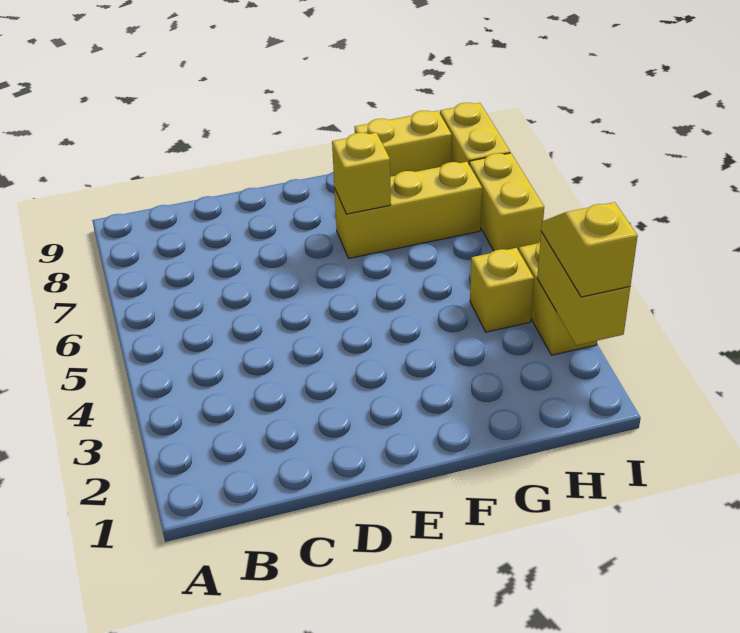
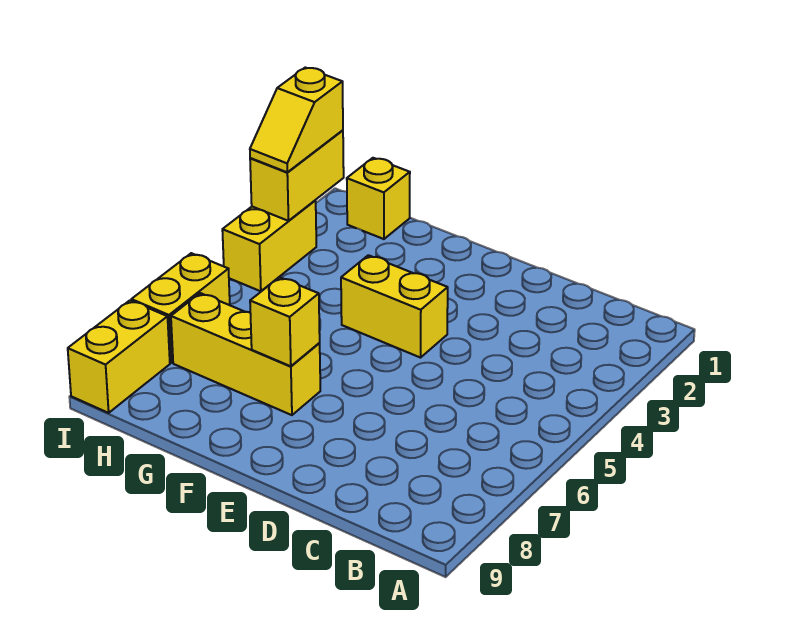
yellow 1x2 brick [354,111,452,177] -> yellow 1x2 brick moved to [341,255,448,358]
yellow 1x1 brick [470,248,534,332] -> yellow 1x1 brick moved to [347,158,410,239]

